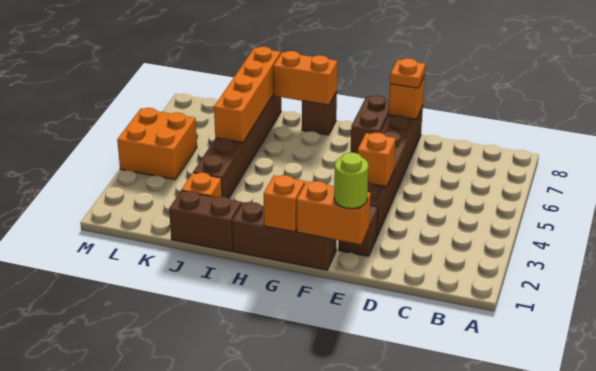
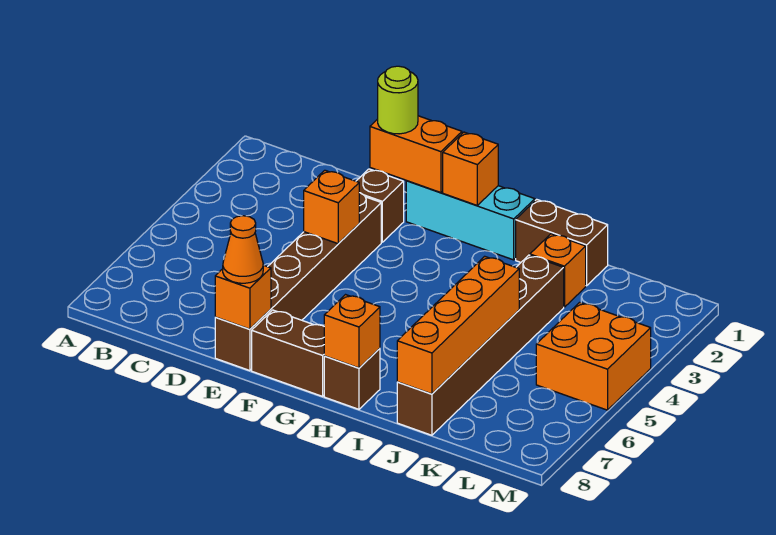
orange 1x1 plate [390,58,426,88] -> orange 1x1 cone [223,216,263,283]
brown 1x3 brick [232,202,336,270] -> cyan 1x3 brick [406,181,535,260]
brown 1x2 brick [351,95,389,154] -> brown 1x2 brick turned to [252,310,324,396]
orange 1x2 brick [273,51,337,105] -> orange 1x1 brick [324,295,380,368]

